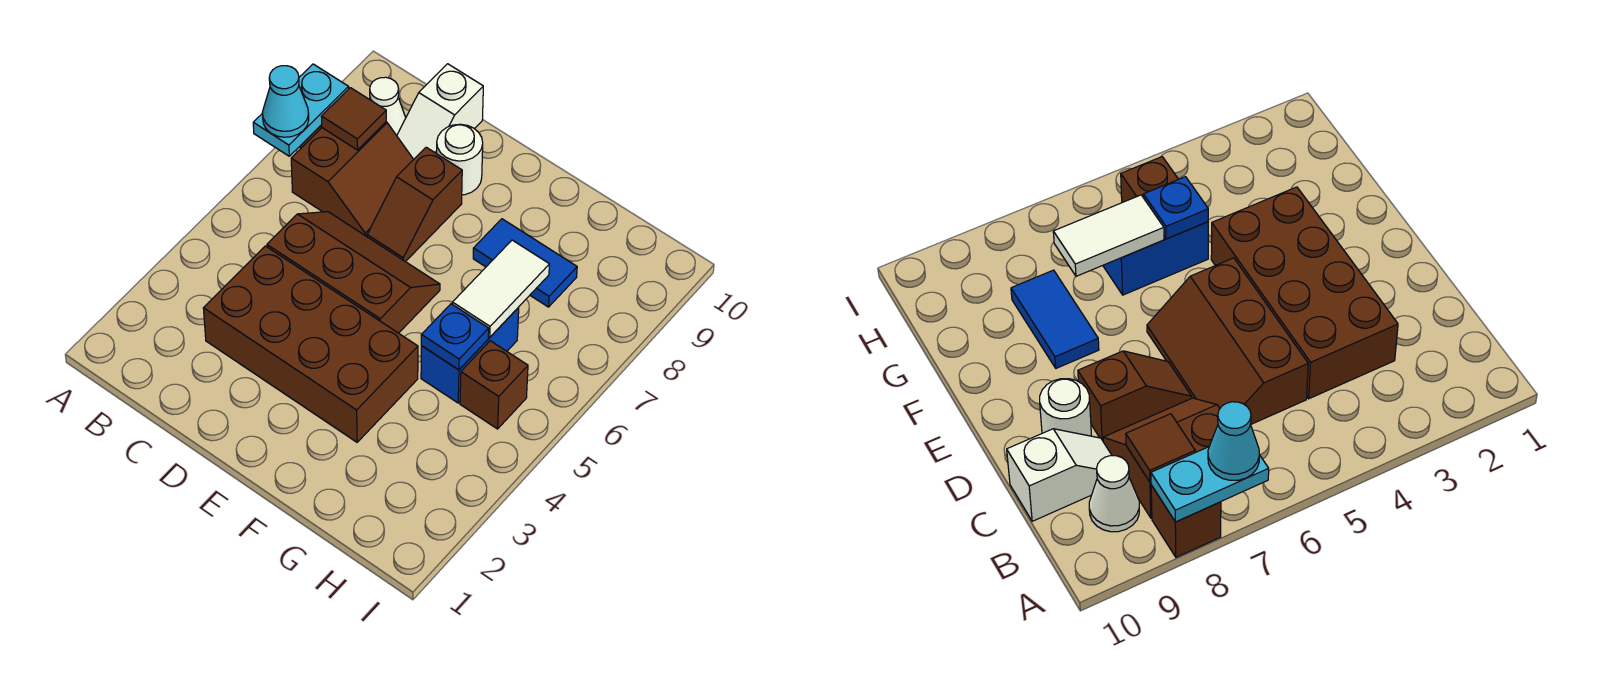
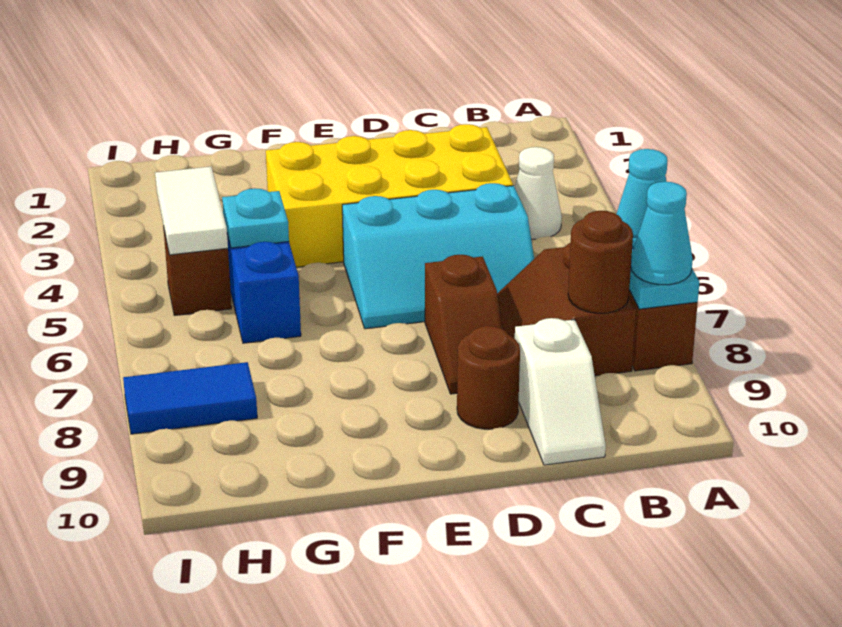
none -> cyan 1x1 cone [631,182,693,285]
brown 1x1 tile [321,88,386,150] -> brown 1x1 round brick [568,211,633,313]
white 1x1 cone [369,77,406,136] -> white 1x1 cone moved to [515,147,562,239]
brown 2x4 brick [203,246,418,442] -> yellow 2x4 brick [266,124,513,267]
brown 2x3 slope [267,212,440,333] -> cyan 2x3 slope [342,183,534,329]
white 1x2 slope [397,64,483,159] -> white 1x2 slope turned to [515,318,606,465]
brown 1x2 slope [367,147,462,262] -> brown 1x2 slope turned to [425,255,503,394]
white 1x1 round brick [437,124,483,195] -> brown 1x1 round brick [457,326,520,429]
blue 1x2 tile [473,219,577,307] -> blue 1x2 tile moved to [123,362,257,434]
blue 1x1 plate [421,304,489,370] -> cyan 1x1 plate [222,188,289,248]
white 1x2 tile [452,240,549,337] -> white 1x2 tile moved to [155,166,228,255]

